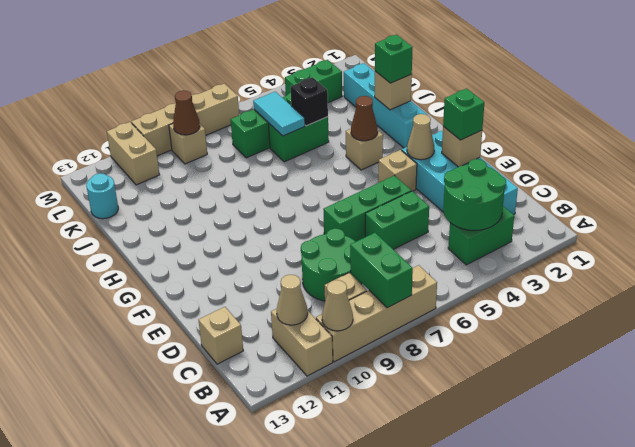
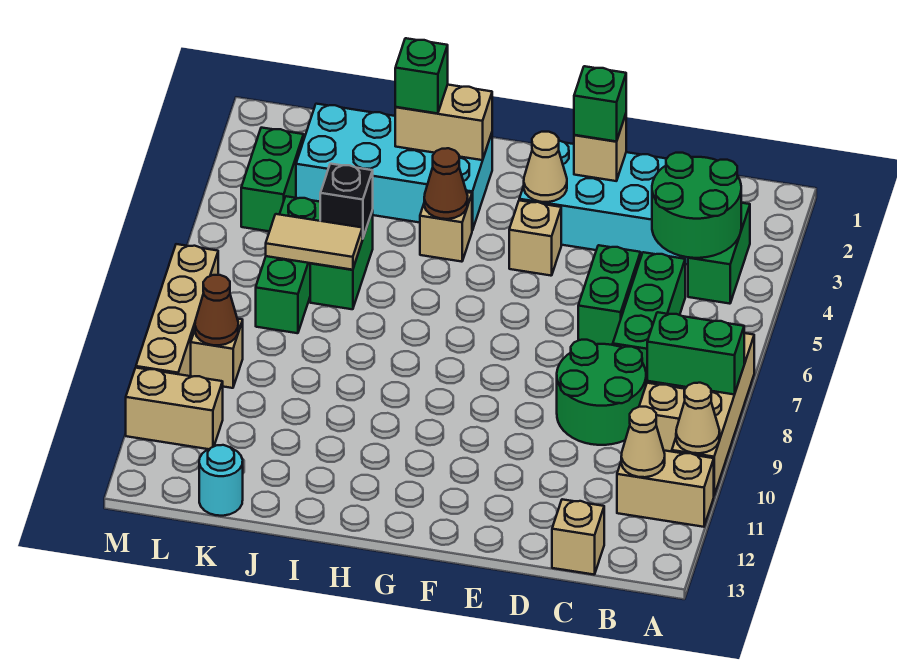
green 1x3 brick [323,175,411,241] -> green 1x3 brick moved to [613,252,685,384]
cyan 1x4 brick [344,63,427,148] -> cyan 2x4 brick [296,104,492,230]
tan 1x1 brick [375,71,412,110] -> tan 1x2 brick [395,85,492,160]
cyan 1x2 tile [253,92,305,136] -> tan 1x2 tile [266,214,362,270]

